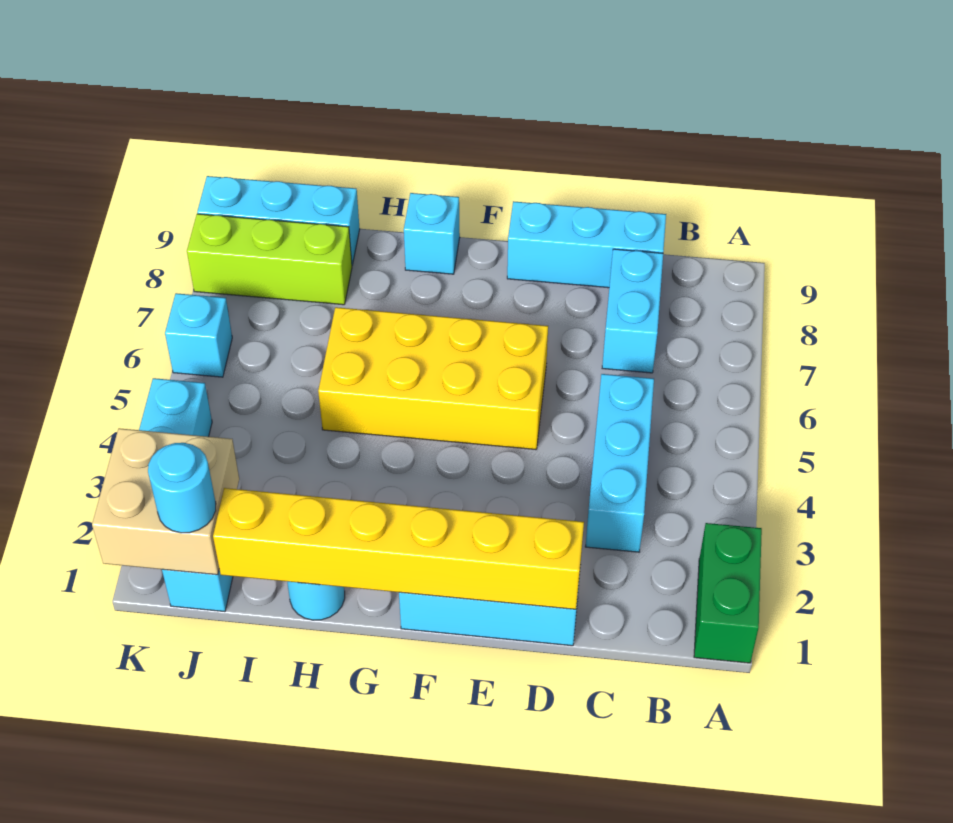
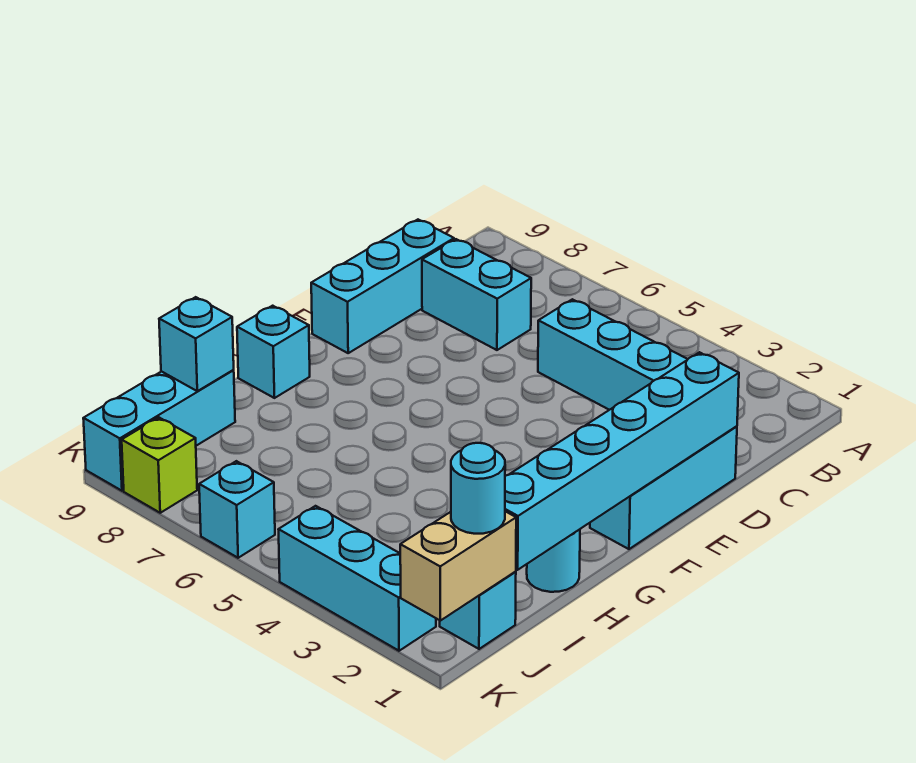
green 1x2 brick [694,523,762,663] -> none
yellow 1x6 brick [213,488,584,609] -> cyan 1x6 brick [505,352,739,570]
yellow 2x4 brick [318,307,548,450] -> none
lime 1x3 brick [187,214,352,305] -> lime 1x1 brick [122,417,197,513]
none -> cyan 1x1 brick [159,297,234,391]
tan 2x2 brick [92,428,239,575] -> tan 1x2 brick [400,511,516,621]

